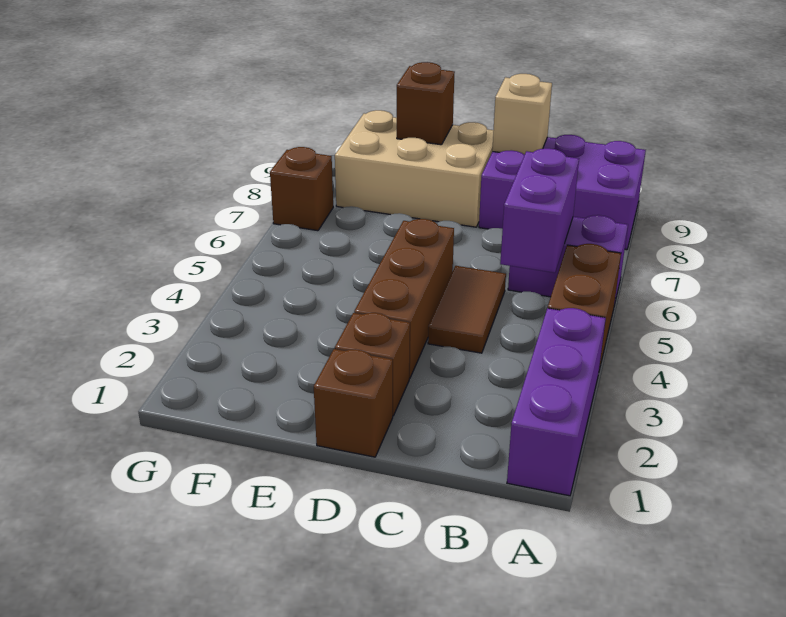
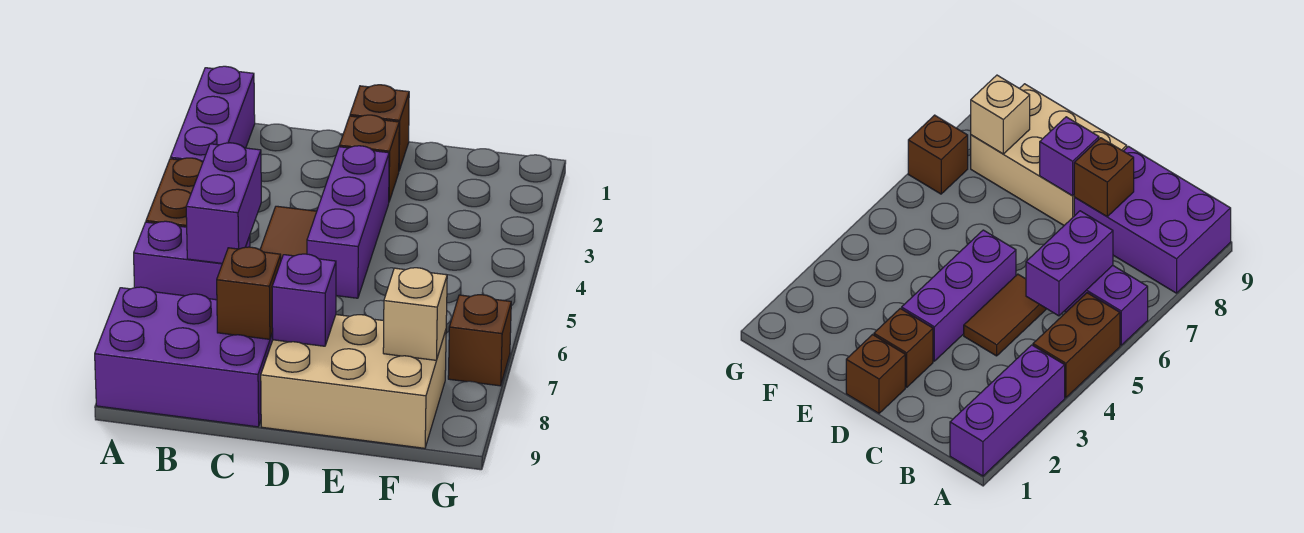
tan 1x1 brick [492,74,552,155] -> tan 1x1 brick moved to [383,268,447,360]
brown 1x3 brick [354,219,454,378] -> purple 1x3 brick [307,146,389,298]
none -> purple 1x1 brick [272,254,336,346]
brown 1x1 brick [397,62,455,145] -> brown 1x1 brick moved to [217,247,281,339]

